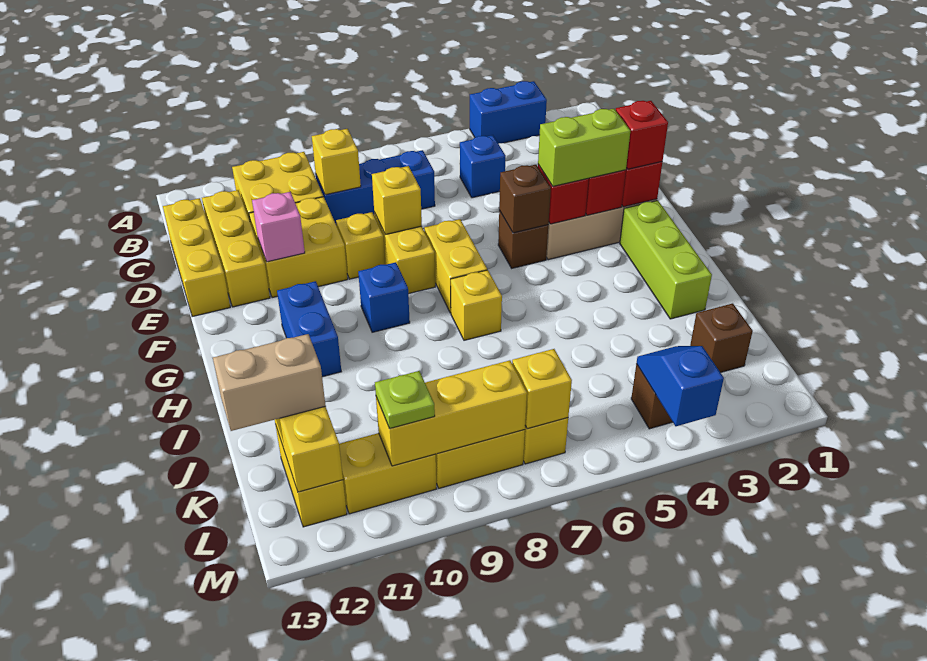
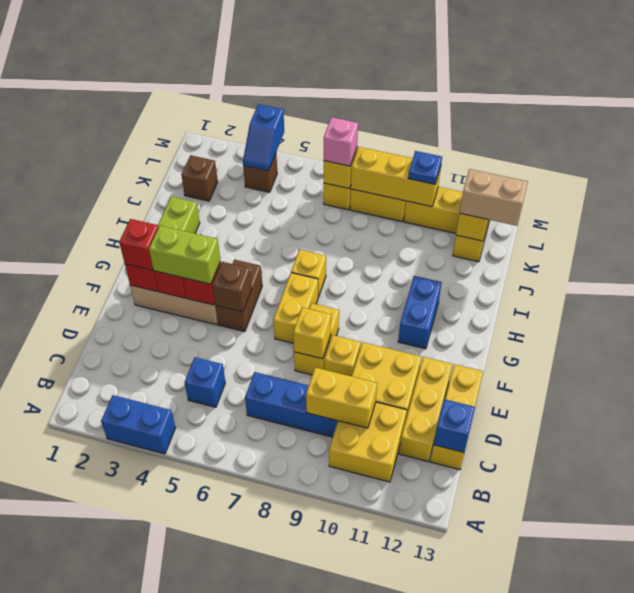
yellow 1x1 brick [312,129,361,195] -> yellow 1x2 brick [306,368,377,428]
pink 1x1 brick [252,192,305,262] -> pink 1x1 brick moved to [324,117,358,166]
brown 1x1 brick [498,211,548,268] -> brown 1x2 brick [216,260,262,332]
blue 1x1 brick [358,262,410,332] -> blue 1x1 brick moved to [434,399,475,452]
lime 1x1 plate [375,371,435,429] -> blue 1x1 plate [408,151,442,184]

